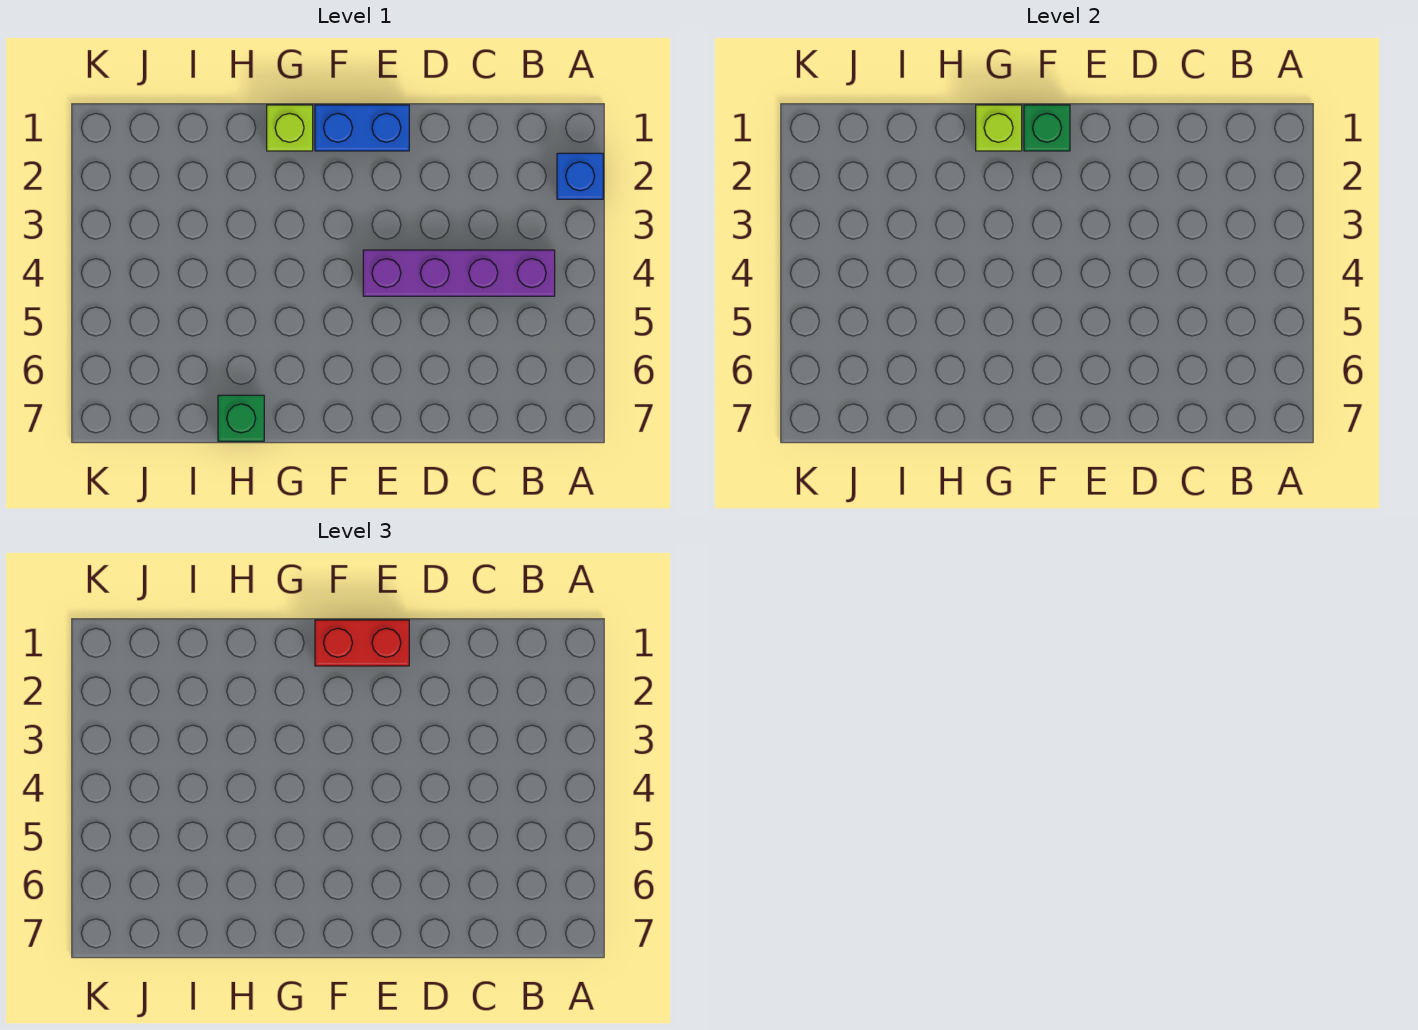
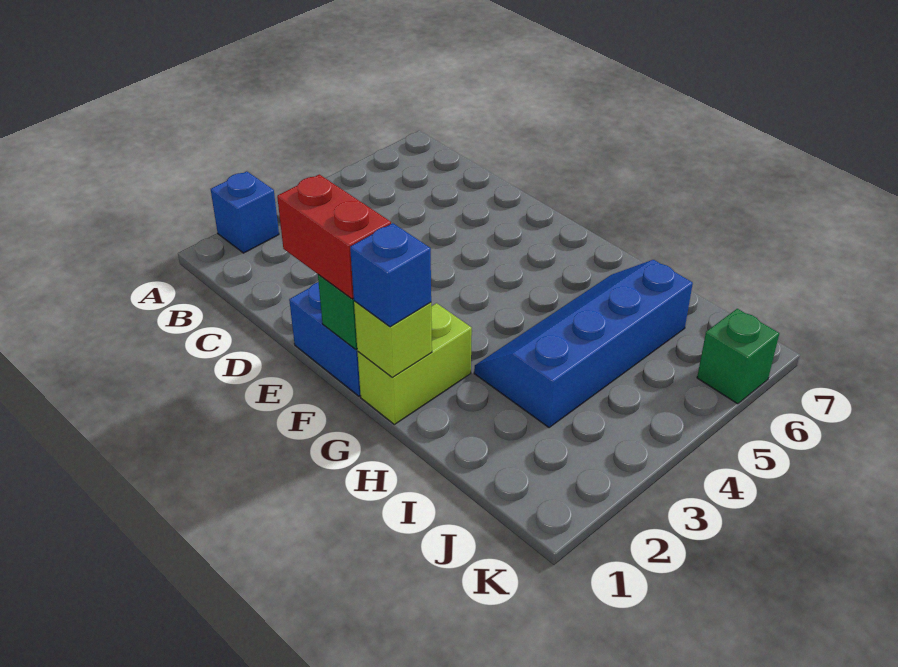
purple 1x4 brick [363,250,555,296] -> none
lime 1x1 brick [267,105,313,151] -> lime 1x2 brick [358,303,472,424]
none -> blue 1x1 brick [350,223,431,327]
none -> blue 2x4 slope [474,260,693,428]
green 1x1 brick [218,395,264,441] -> green 1x1 brick moved to [697,309,779,404]

